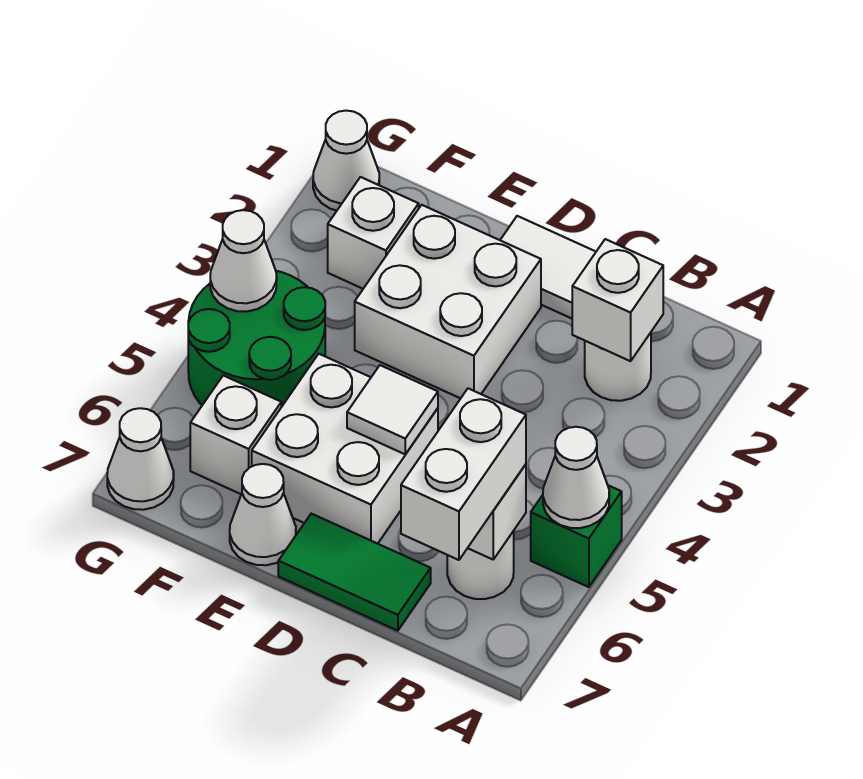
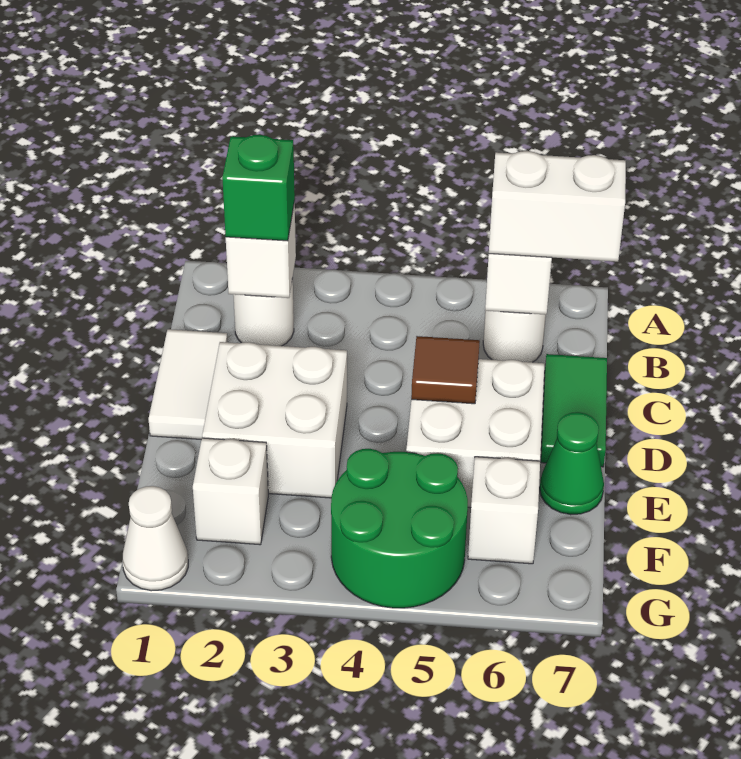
green 1x1 brick [531,485,622,587] -> green 1x1 brick moved to [222,135,295,241]
white 1x1 cone [543,427,609,528] -> none
white 1x1 tile [347,365,438,454] -> brown 1x1 tile [411,336,480,404]
white 1x1 cone [230,464,296,565] -> green 1x1 cone [540,412,604,515]
white 1x1 cone [210,210,277,311] -> none
white 1x1 cone [107,408,174,510] -> none

